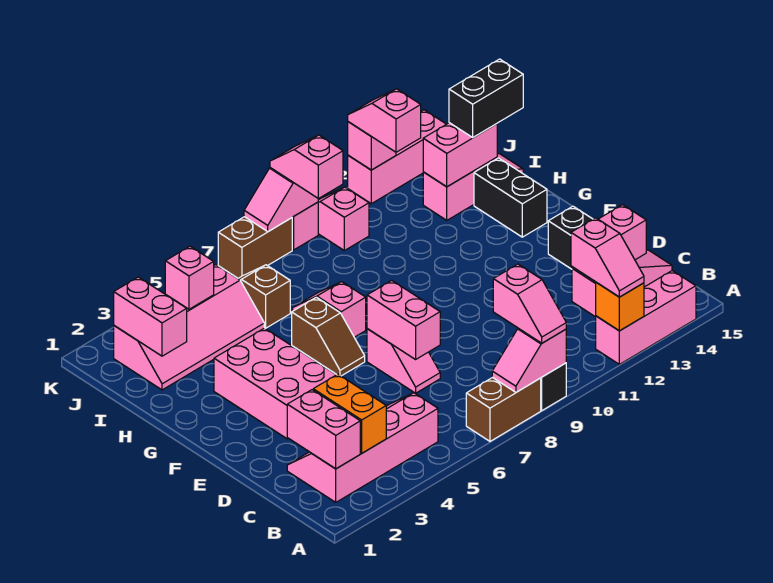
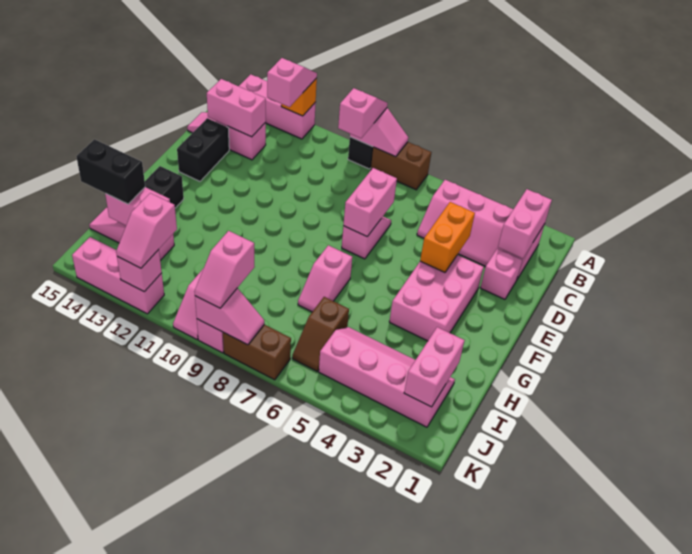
orange 1x2 brick [313,374,386,453] -> orange 1x2 brick moved to [420,202,475,272]
brown 1x2 slope [292,297,365,376] -> none
pink 1x1 brick [165,246,214,309] -> pink 1x1 brick moved to [480,249,522,299]

